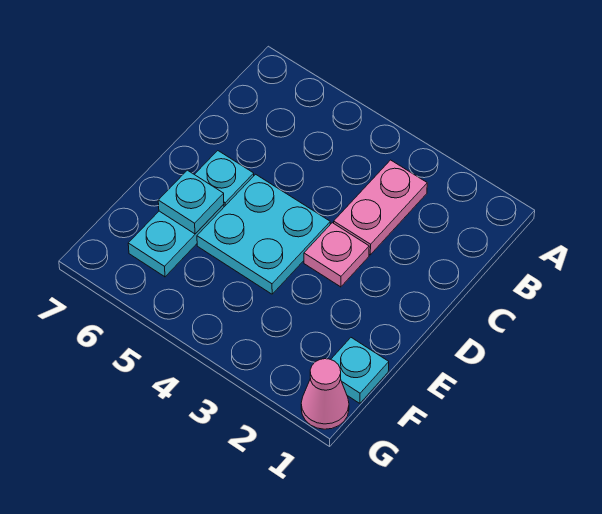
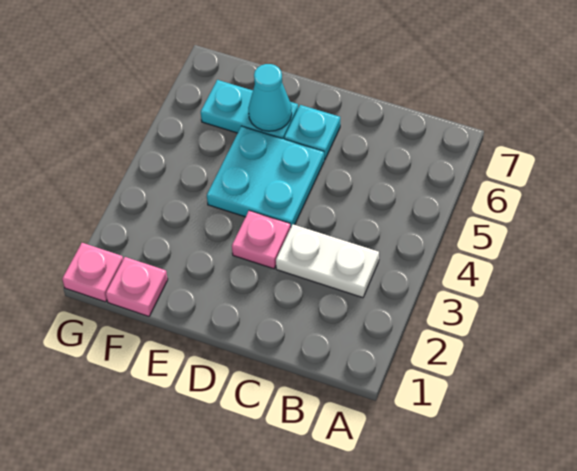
pink 1x2 plate [334,160,427,255] -> white 1x2 plate [276,225,379,298]
cyan 1x1 plate [158,170,224,234] -> cyan 1x1 cone [248,64,292,131]
cyan 1x1 plate [331,338,389,403] -> pink 1x1 plate [106,257,168,316]
pink 1x1 cone [301,359,349,429] -> pink 1x1 plate [62,243,123,302]

